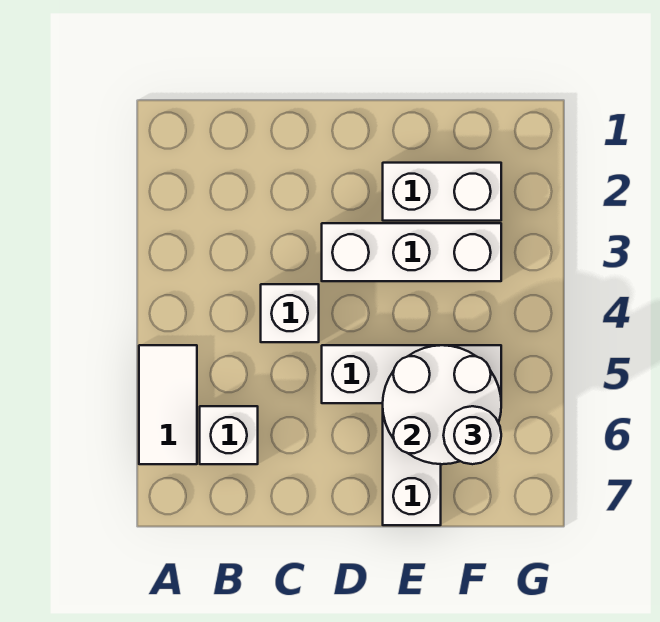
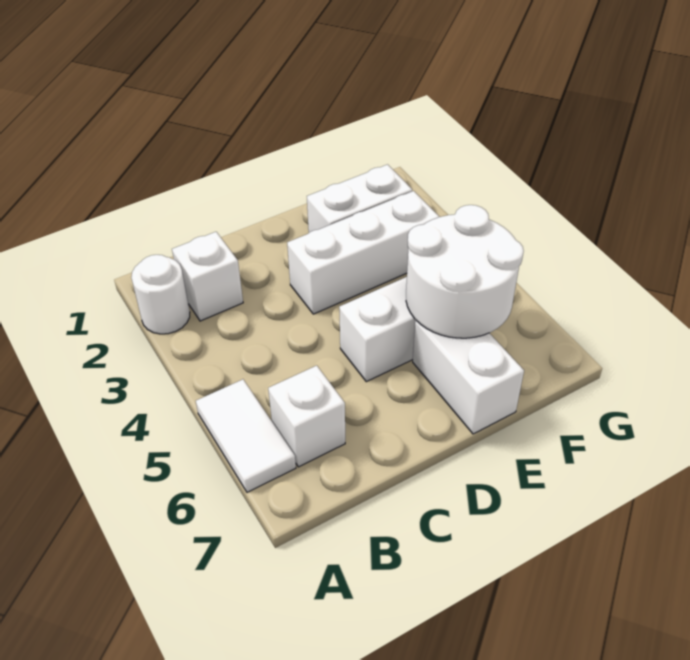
white 1x1 brick [261,284,319,342] -> white 1x1 brick moved to [172,232,243,321]
white 1x1 round brick [443,406,501,464] -> white 1x1 round brick moved to [131,255,190,334]

